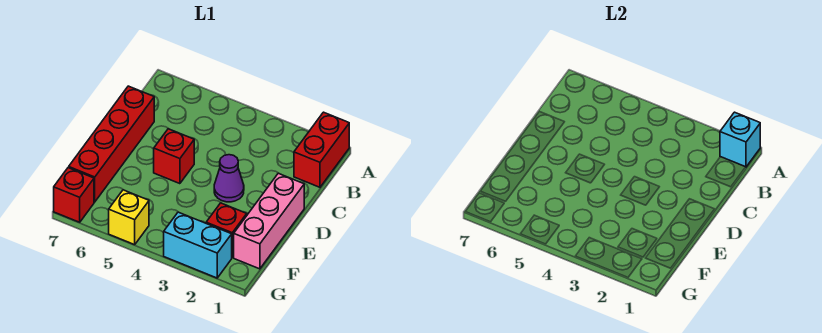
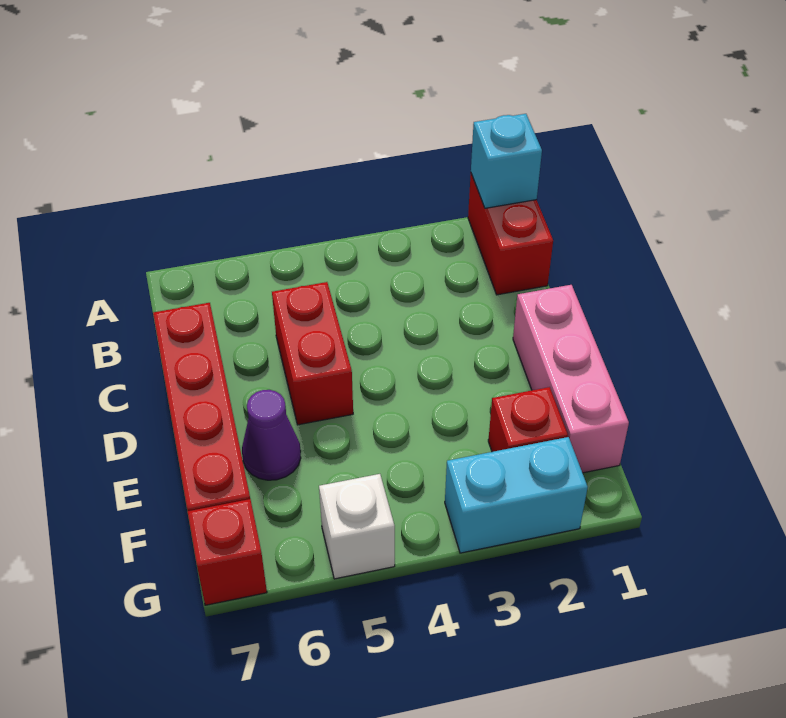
purple 1x1 cone [214,155,244,202] -> purple 1x1 cone moved to [242,390,301,480]
red 1x1 brick [154,129,194,184] -> red 1x2 brick [272,282,353,425]
yellow 1x1 brick [109,190,149,245] -> white 1x1 brick [319,474,395,579]

